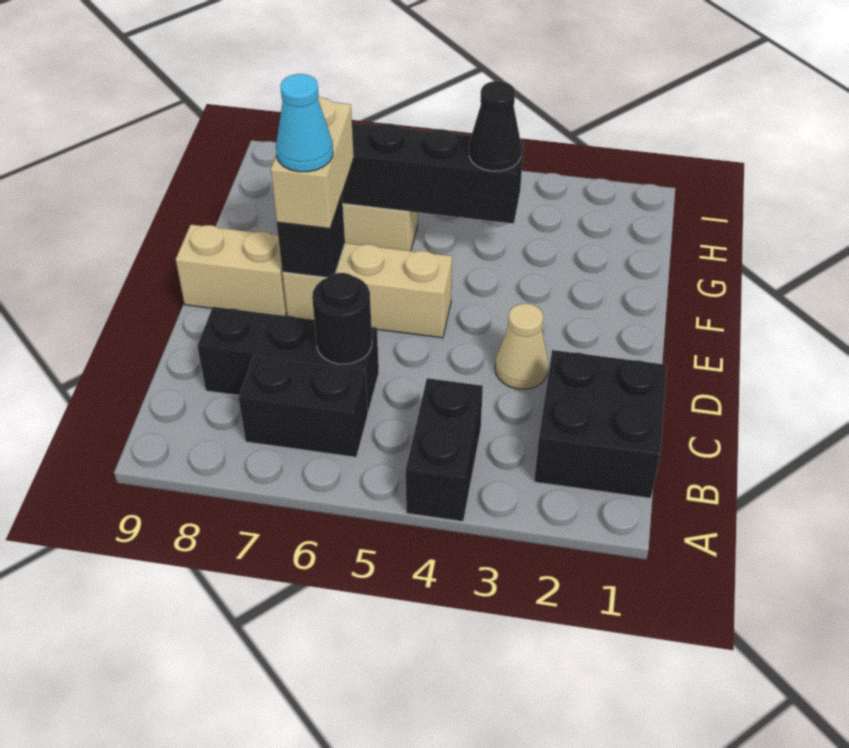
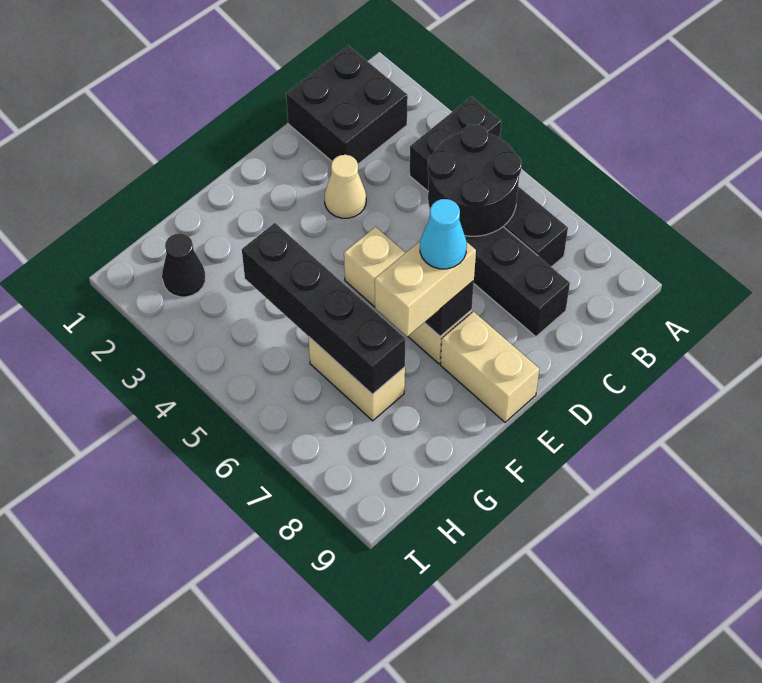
black 1x1 round brick [312,273,372,364] -> black 2x2 round brick [428,125,522,236]
black 1x1 cone [469,81,521,171] -> black 1x1 cone moved to [162,233,206,297]

